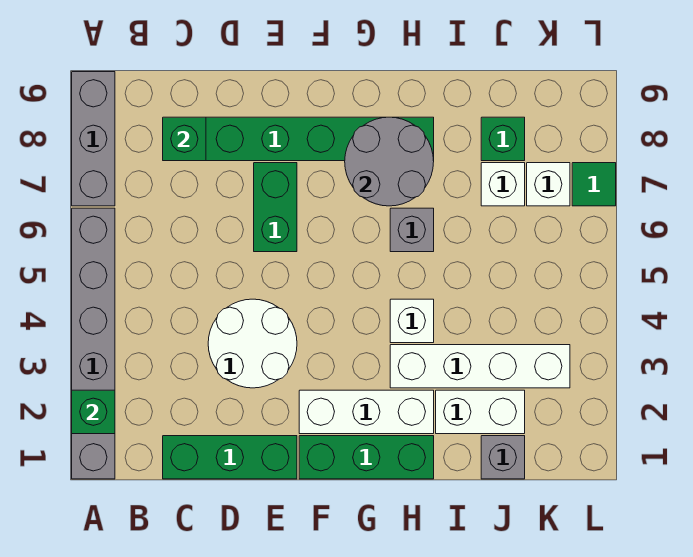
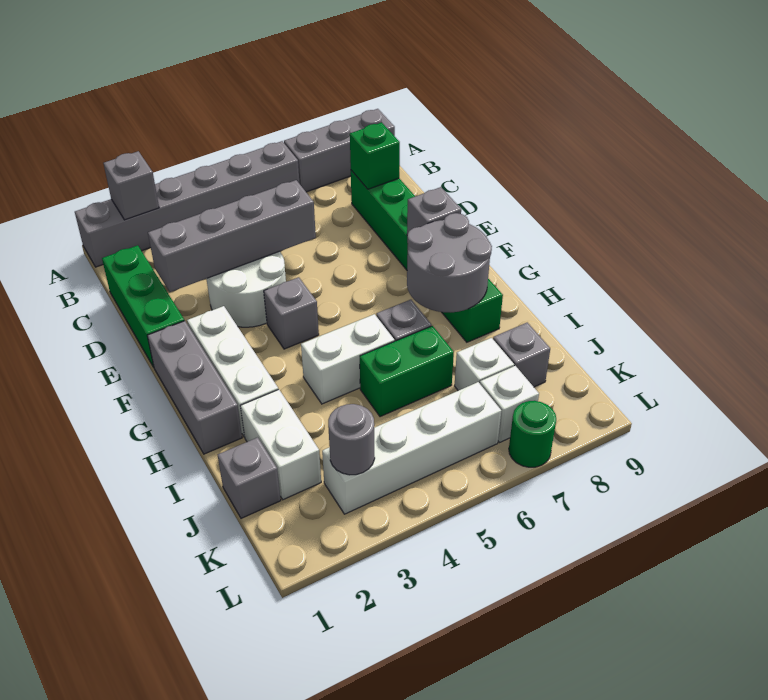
green 1x1 brick [72,390,115,434] -> grey 1x1 brick [103,151,159,220]
none -> grey 1x4 brick [148,180,316,292]
green 1x2 brick [254,163,297,252] -> green 1x2 brick moved to [360,326,454,417]
green 1x3 brick [299,436,434,479] -> grey 1x3 brick [147,321,242,454]
none -> grey 1x1 brick [264,277,319,349]
none -> grey 1x1 brick [407,187,461,235]
white 1x4 brick [390,345,570,388] -> white 1x4 brick turned to [322,382,501,514]
white 1x1 brick [390,299,434,343] -> white 1x2 brick [301,314,395,404]
green 1x1 brick [481,117,525,161] -> grey 1x1 brick [493,323,550,387]
none -> grey 1x1 round brick [328,404,375,475]
green 1x1 tile [572,163,616,206] -> green 1x1 round brick [509,401,556,467]

